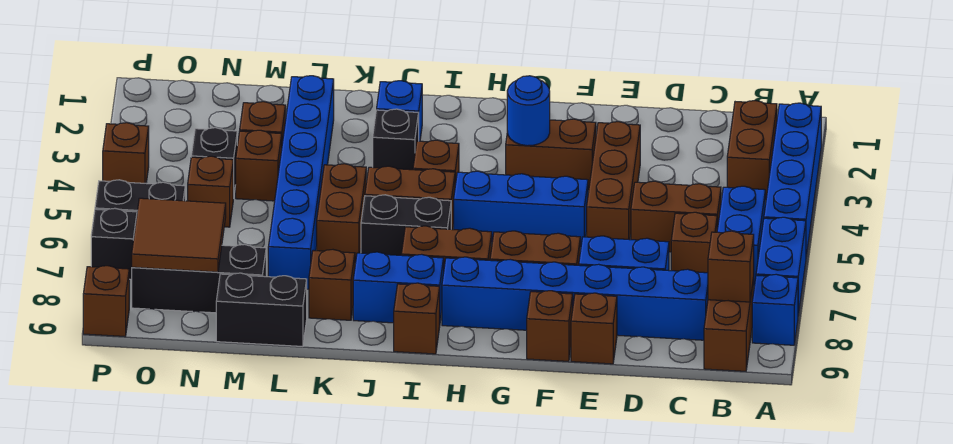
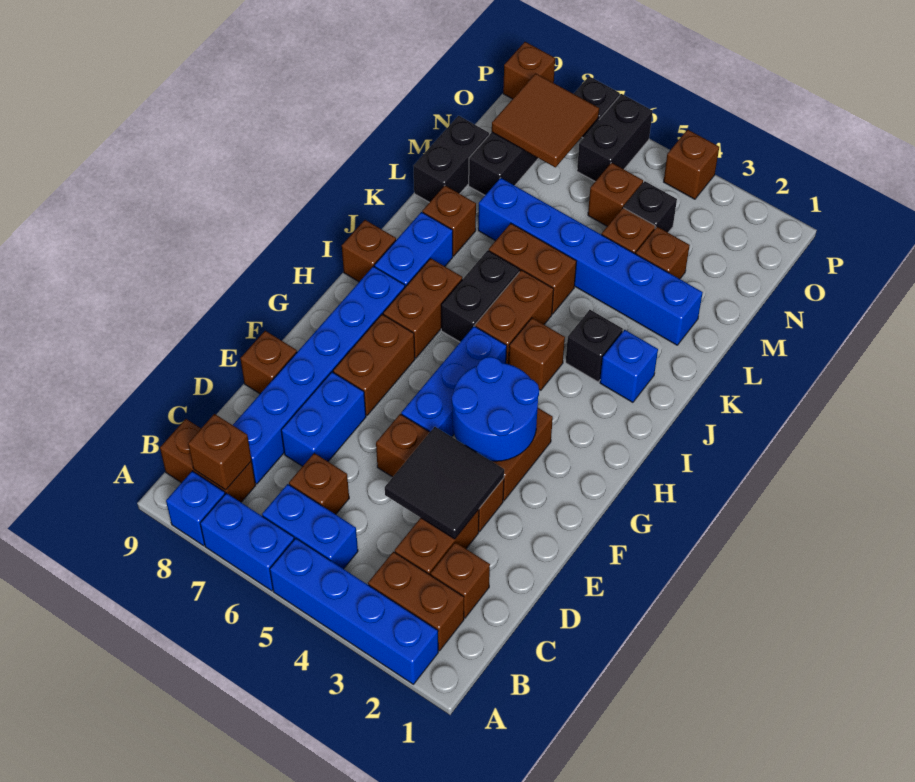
brown 1x2 brick [631,181,721,252] -> brown 1x2 brick moved to [395,510,479,575]
none -> black 2x2 tile [385,427,504,539]
brown 1x1 brick [527,291,573,361] -> brown 1x1 brick moved to [431,542,490,618]
blue 1x1 round brick [507,76,550,146] -> blue 2x2 round brick [452,357,539,461]

